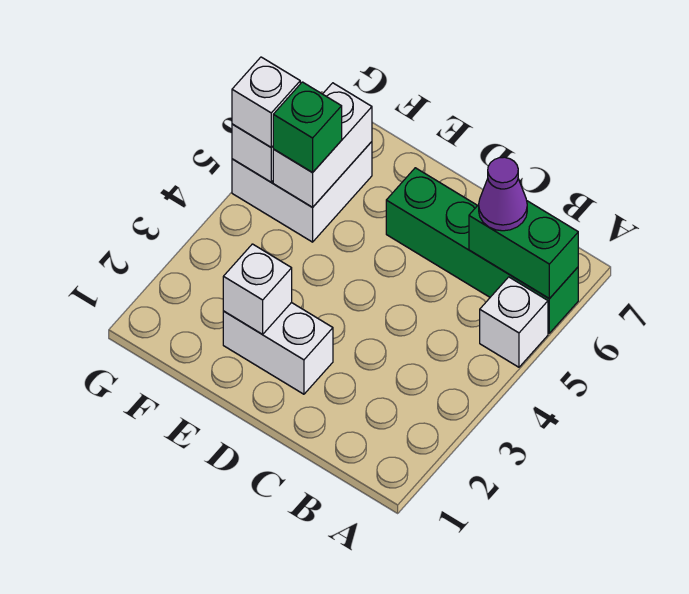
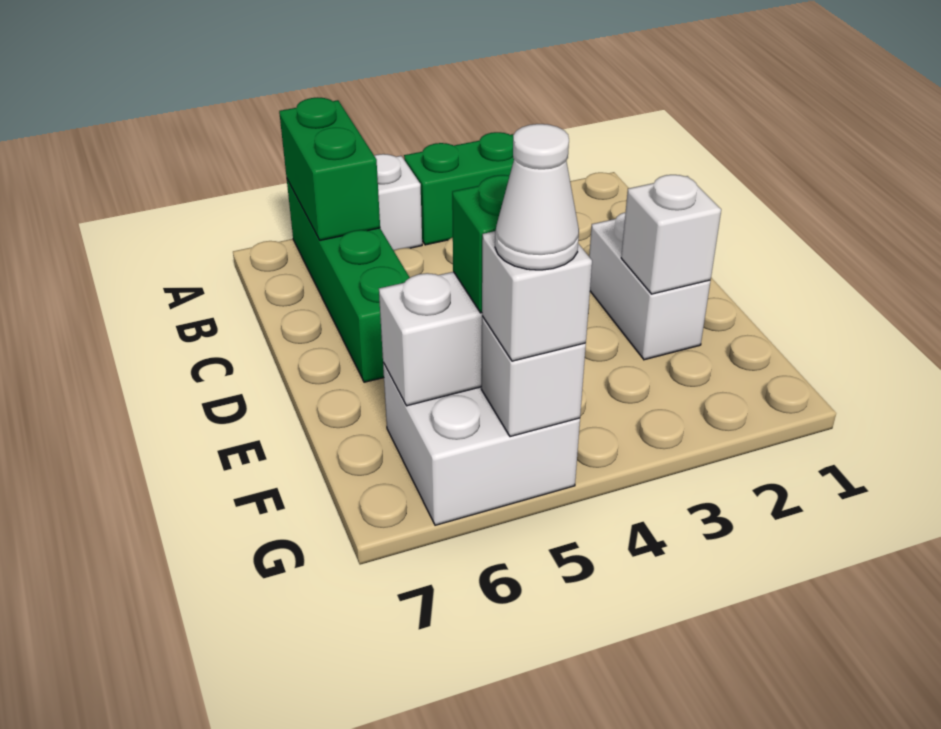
none -> green 1x2 brick [404,132,514,245]
purple 1x1 cone [479,157,527,231] -> none
none -> white 1x1 cone [495,124,579,270]

